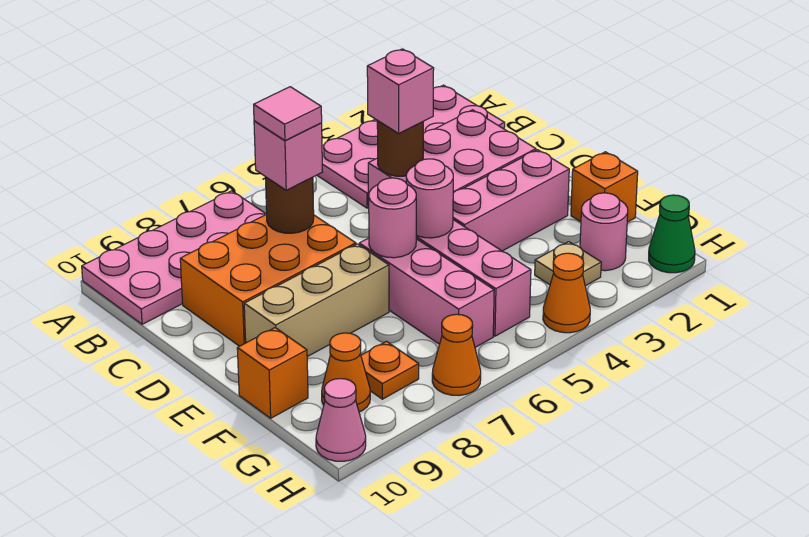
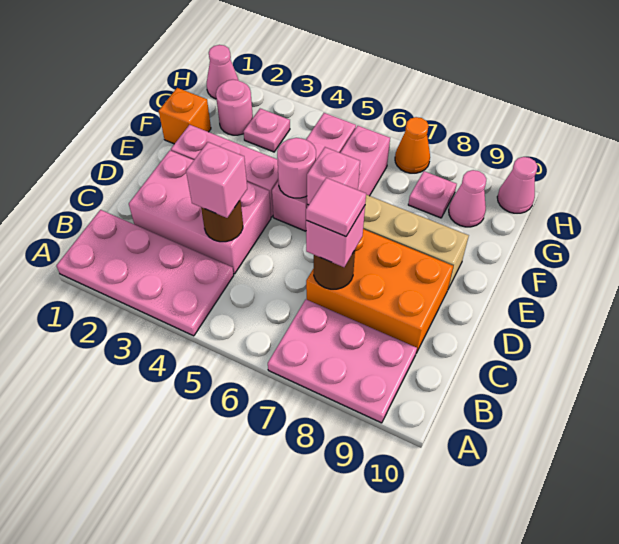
pink 2x4 plate [82,191,266,324] -> pink 2x3 plate [268,299,417,423]
pink 1x1 round brick [369,178,416,258] -> pink 1x1 brick [307,147,360,205]
orange 1x1 brick [237,328,308,418] -> none
tan 1x1 plate [535,242,601,286] -> pink 1x1 plate [243,109,290,152]
orange 1x1 plate [361,341,419,399] -> pink 1x1 plate [408,171,457,218]
orange 1x1 cone [322,333,370,412] -> pink 1x1 cone [449,170,486,227]
green 1x1 cone [649,195,695,273] -> pink 1x1 cone [207,45,238,99]
orange 1x1 cone [543,253,590,333] -> none

